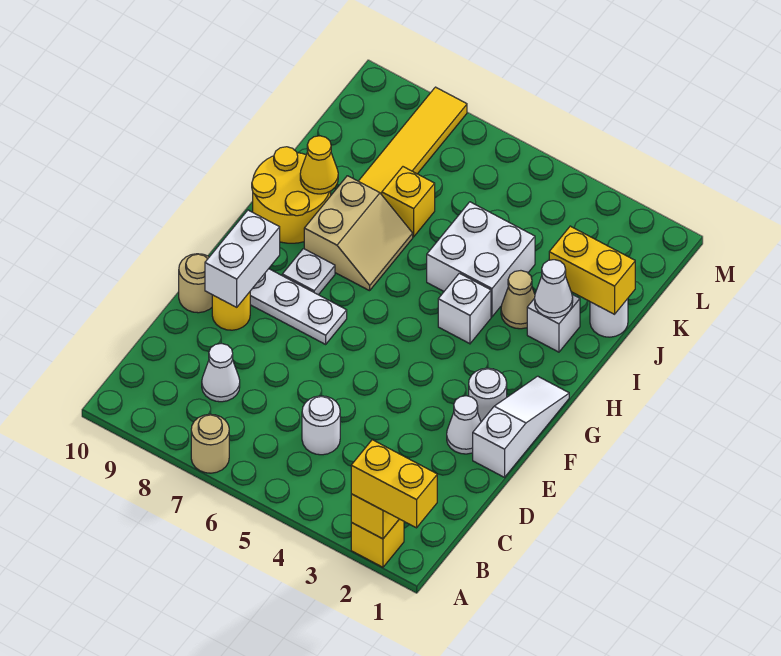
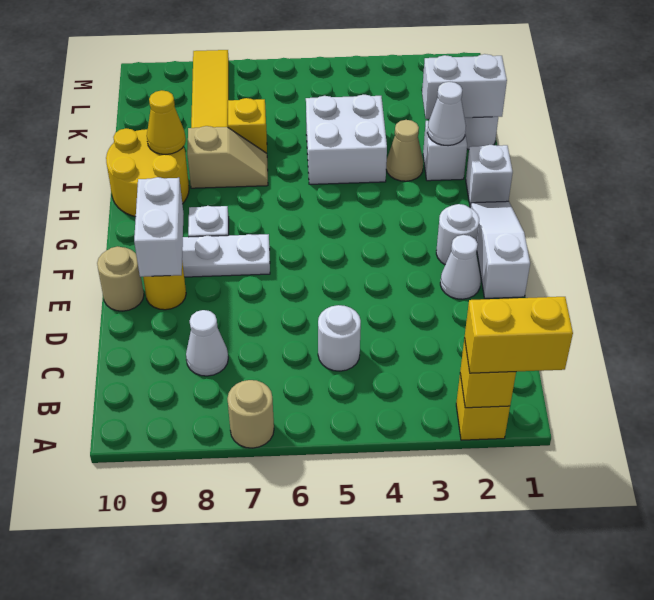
white 1x1 brick [438,273,491,344] -> white 1x1 brick moved to [466,145,513,207]
tan 2x2 slope [304,176,413,291] -> tan 1x2 slope [187,126,268,188]
yellow 1x2 brick [549,226,635,314] -> white 1x2 brick [422,54,507,119]

